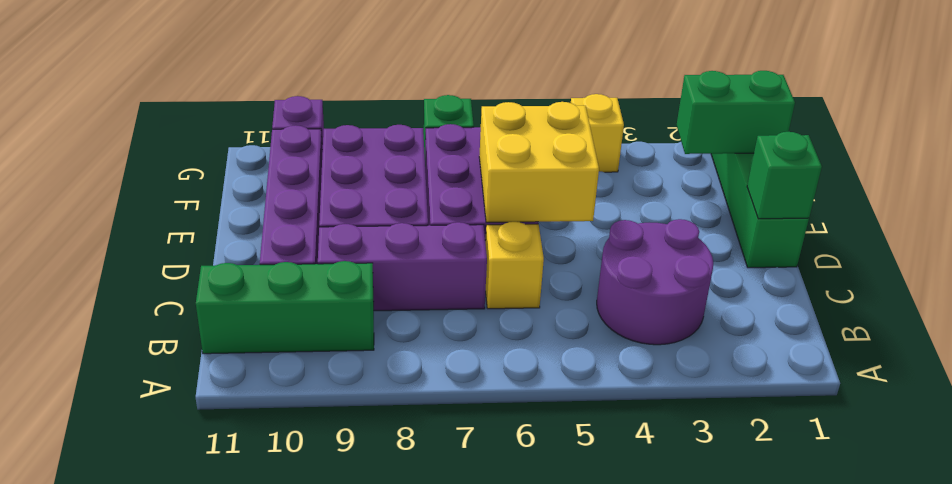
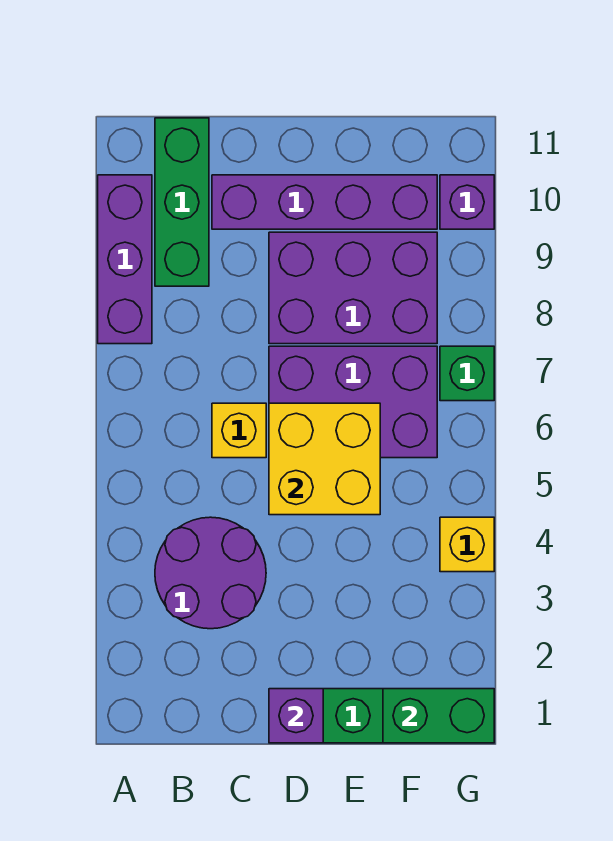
purple 1x3 brick [318,222,487,311] -> purple 1x3 brick moved to [98,175,152,344]
green 1x1 brick [747,132,822,219] -> purple 1x1 brick [269,689,323,743]
green 1x2 brick [677,71,795,154] -> green 1x2 brick turned to [383,689,494,743]

